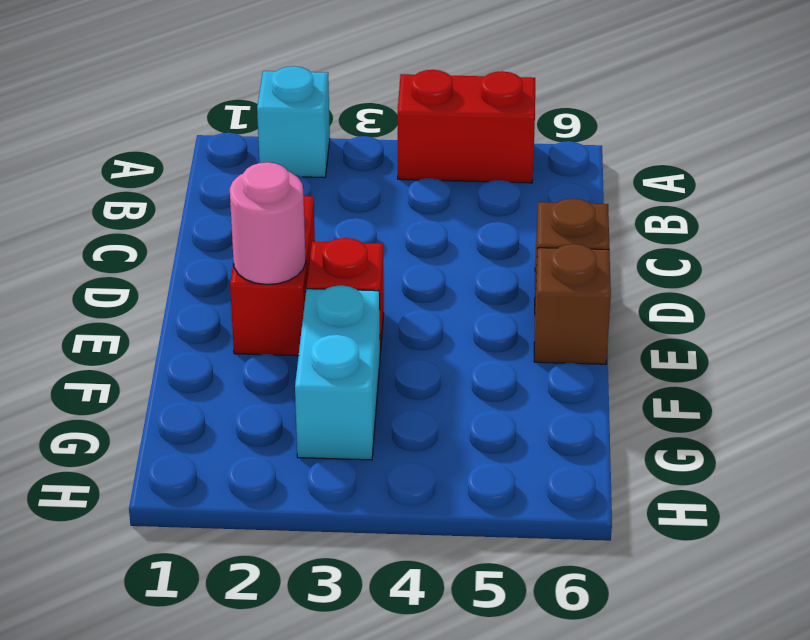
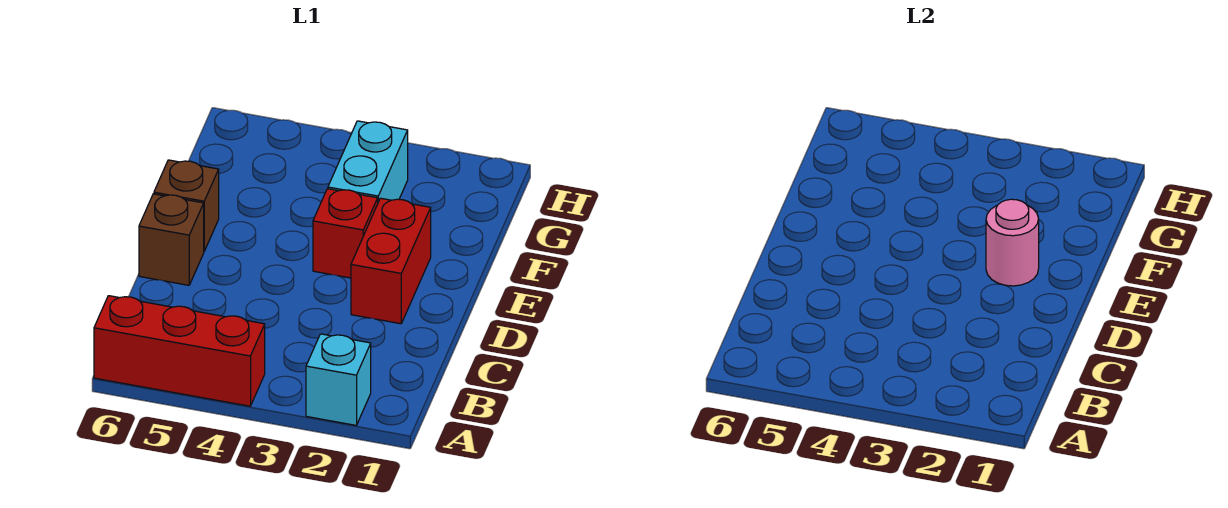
red 1x2 brick [397,70,535,183] -> red 1x3 brick [94,296,265,406]

